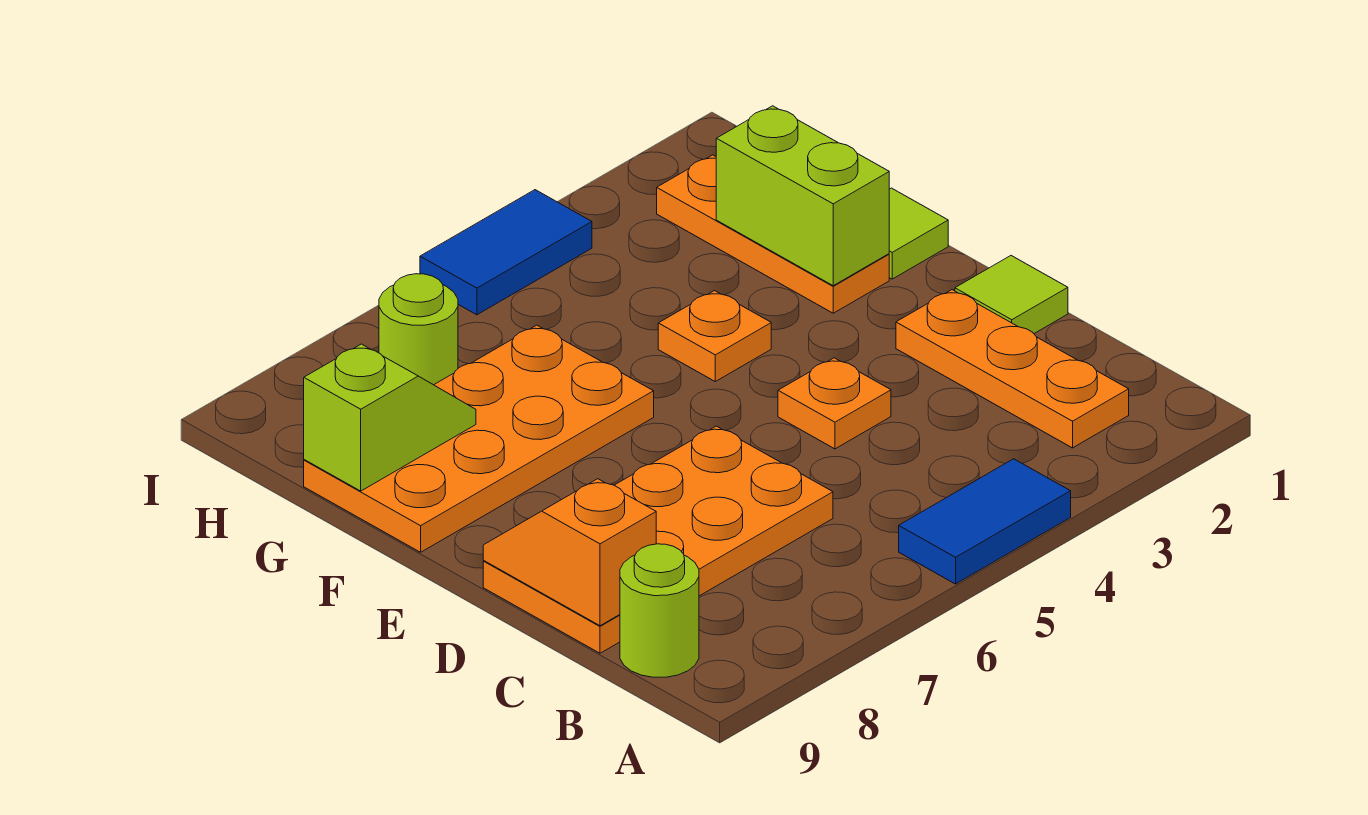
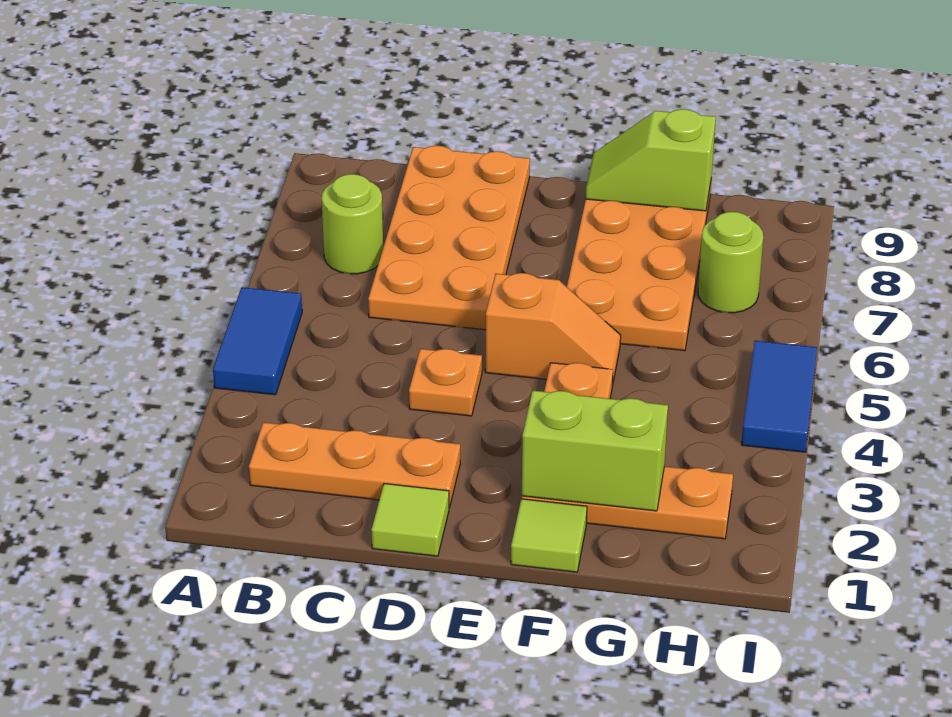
lime 1x1 round brick [620,544,699,677] -> lime 1x1 round brick moved to [322,174,383,274]
orange 1x2 slope [483,479,656,626] -> orange 1x2 slope moved to [485,273,621,386]
lime 1x2 slope [304,344,476,491] -> lime 1x2 slope turned to [586,109,716,211]

